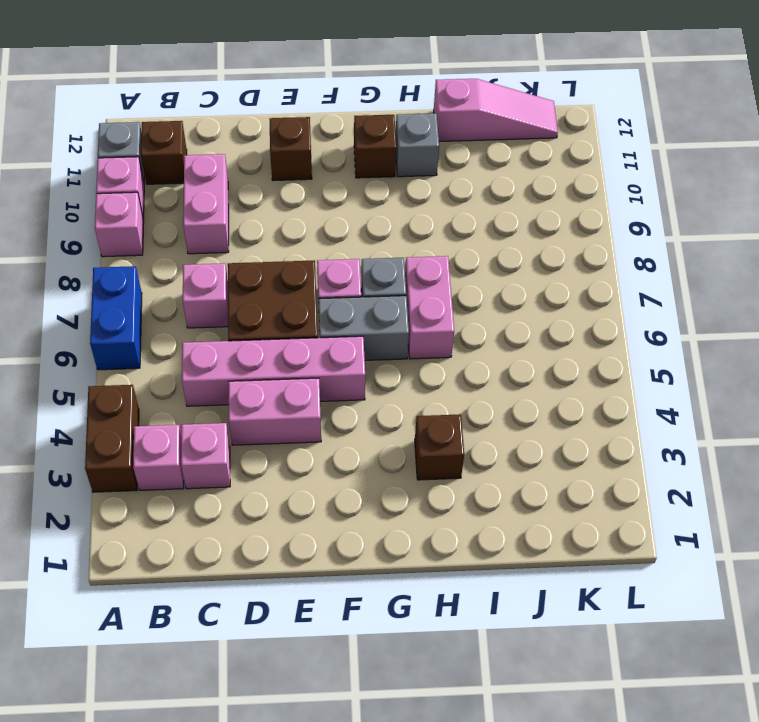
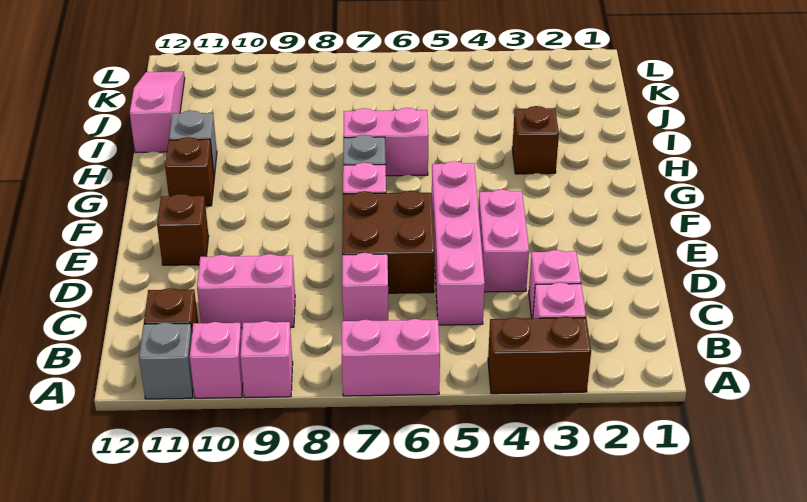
blue 1x2 brick [90,266,142,370] -> pink 1x2 brick [342,319,440,396]
grey 1x2 brick [318,296,409,360] -> none

